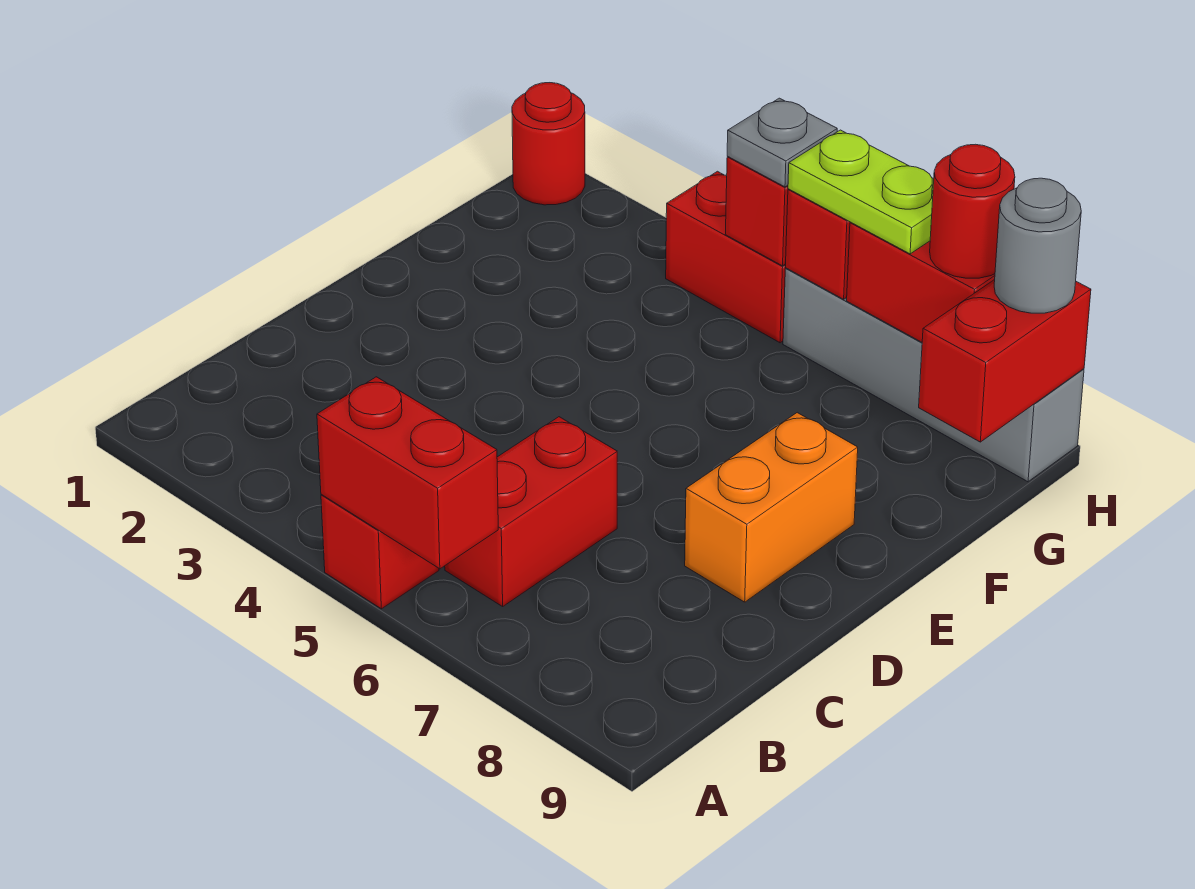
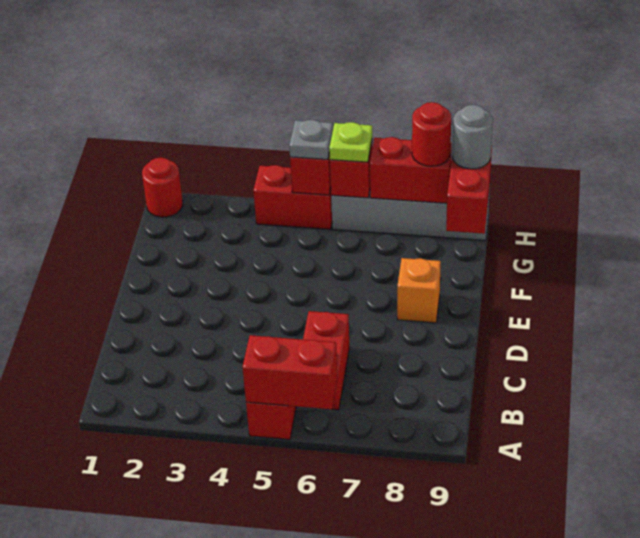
orange 1x2 brick [685,413,858,602] -> orange 1x1 brick [397,258,441,323]
lime 1x2 plate [788,130,934,254] -> lime 1x1 plate [329,122,372,162]

